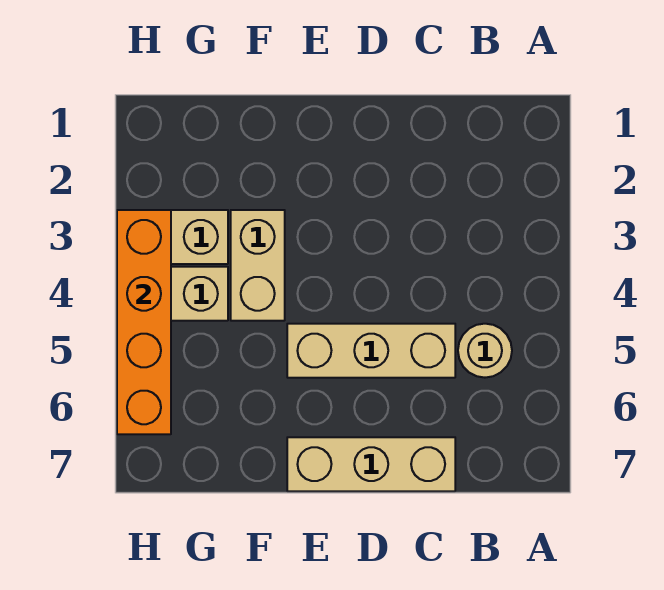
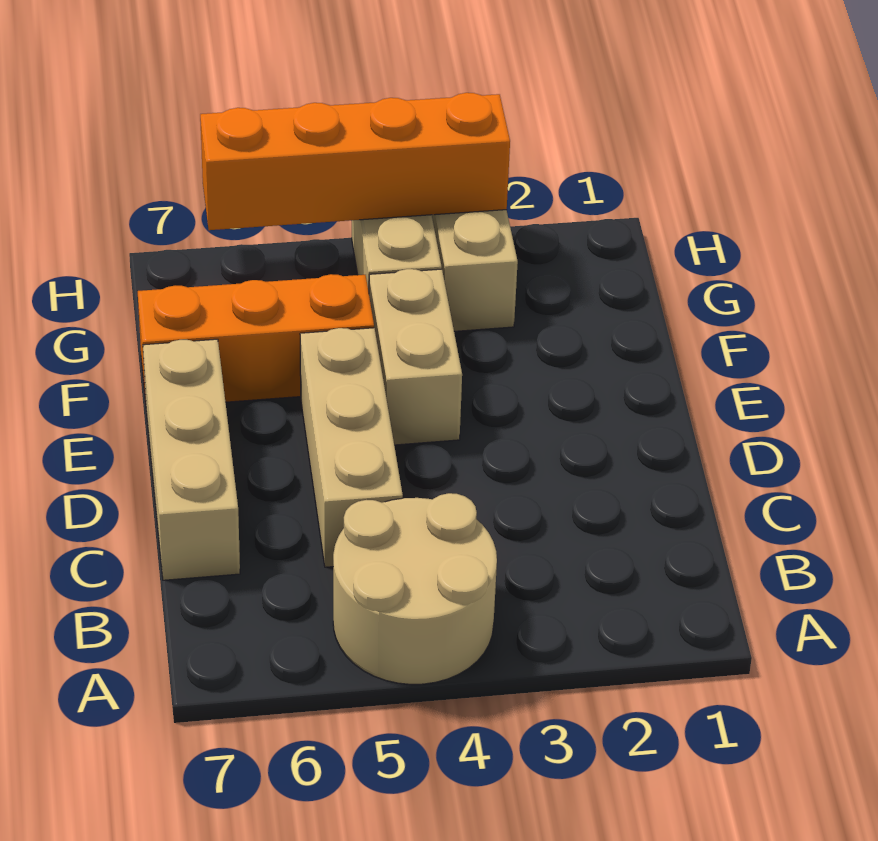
tan 1x1 round brick [458,324,512,378] -> tan 2x2 round brick [333,493,497,684]
tan 1x2 brick [231,210,285,321] -> tan 1x2 brick turned to [369,269,462,445]
none -> orange 1x3 brick [138,274,374,402]

